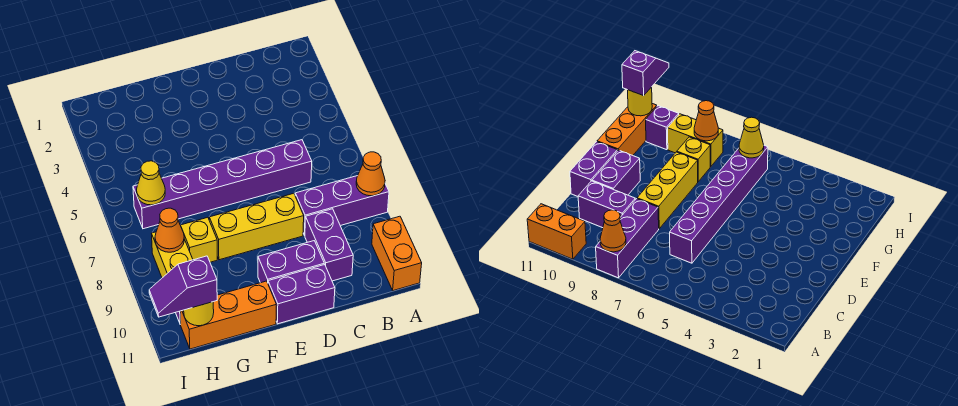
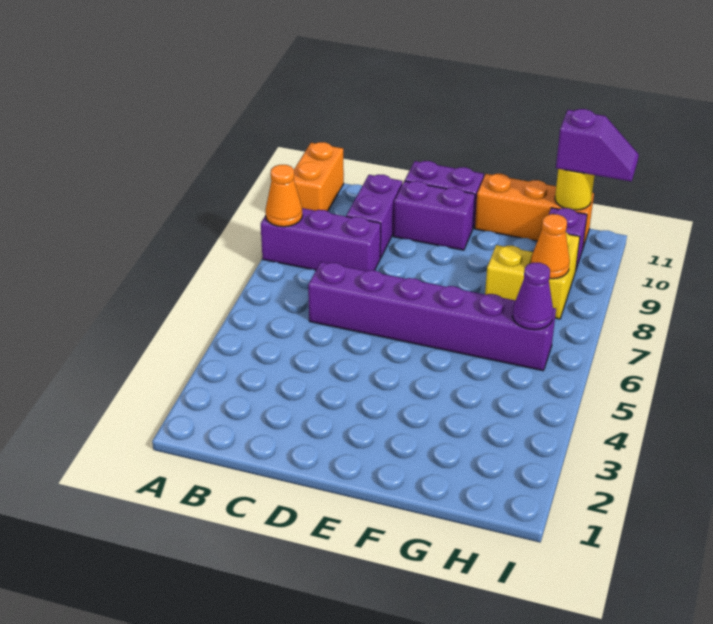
yellow 1x3 brick [209,193,304,260] -> none
yellow 1x1 cone [137,161,165,205] -> purple 1x1 cone [512,263,553,330]

